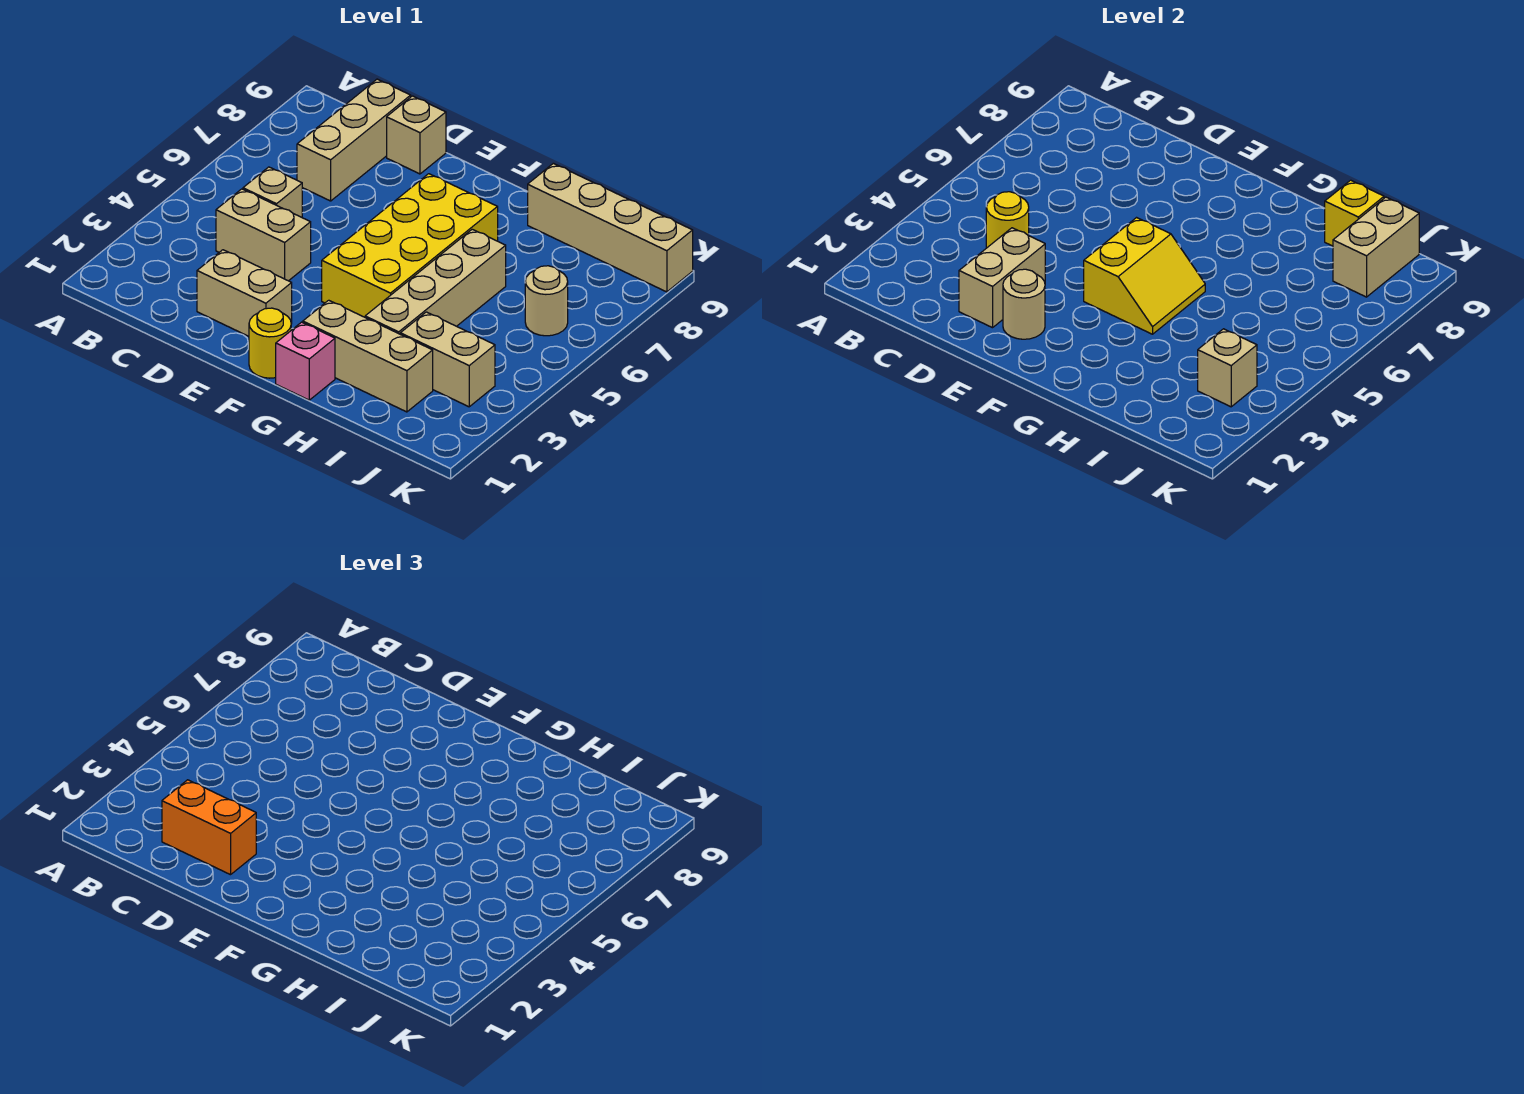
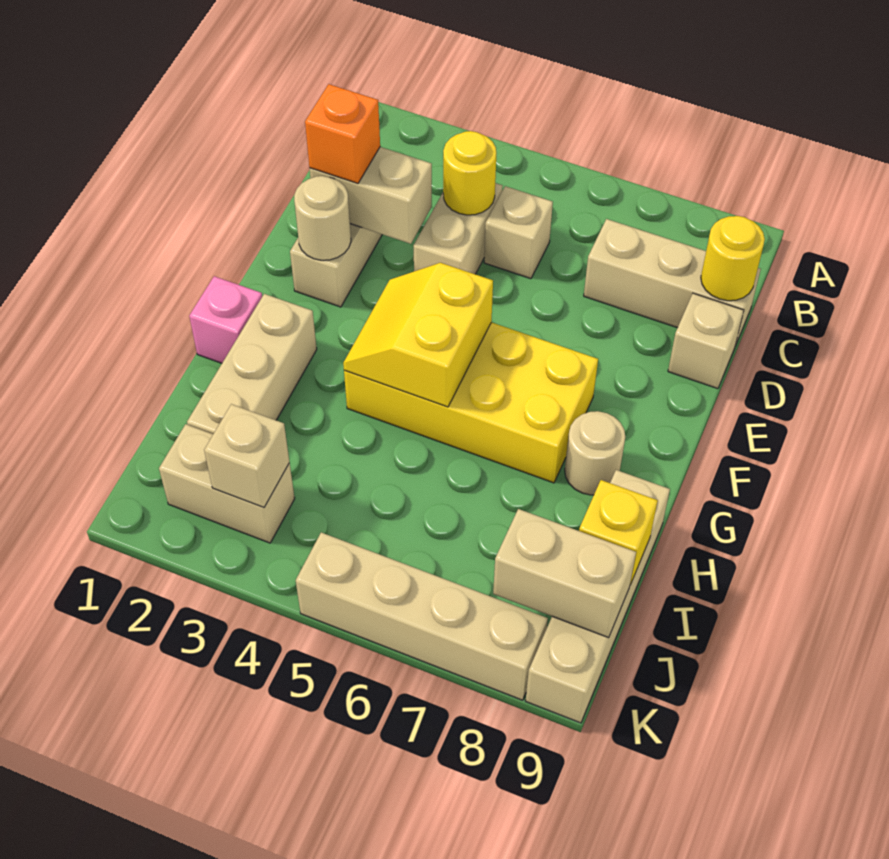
orange 1x2 brick [162,780,256,875] -> orange 1x1 brick [305,84,380,183]
yellow 1x1 round brick [249,308,291,378] -> yellow 1x1 round brick moved to [701,216,765,301]
yellow 2x2 slope [1084,218,1205,334] -> yellow 2x2 slope turned to [343,263,493,407]
tan 1x4 brick [365,229,506,334] -> tan 1x4 brick moved to [296,532,548,700]
tan 1x2 brick [400,312,495,407] -> tan 1x2 brick turned to [159,424,295,543]
tan 1x1 round brick [525,266,568,336] -> tan 1x1 round brick moved to [565,411,625,495]

